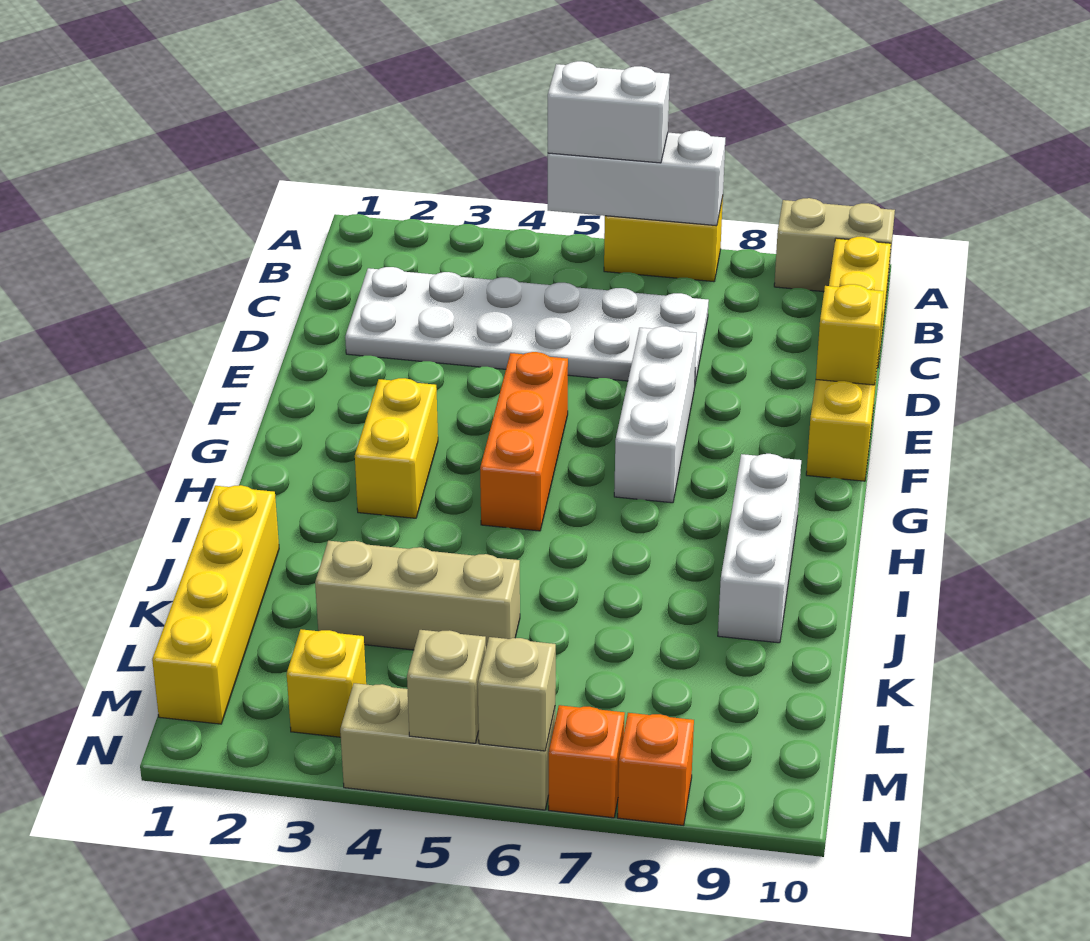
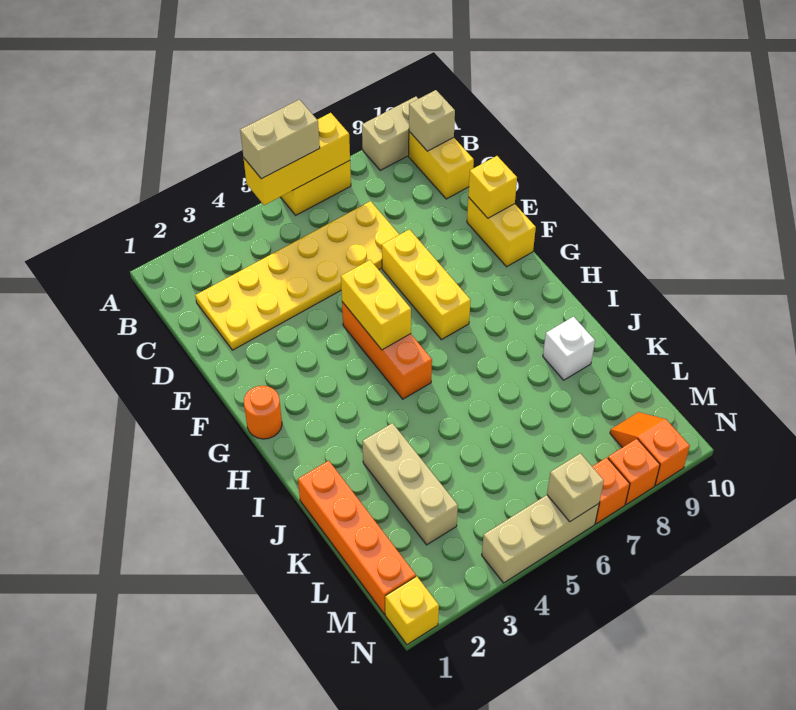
white 1x3 brick [548,130,725,226] -> yellow 1x3 brick [244,113,350,205]
white 1x2 brick [548,61,670,163] -> tan 1x2 brick [240,100,320,179]
white 2x6 plate [345,267,709,384] -> yellow 2x6 plate [195,201,399,350]
white 1x3 brick [614,326,697,503] -> yellow 1x3 brick [382,229,470,340]
none -> orange 1x1 round brick [244,386,282,439]
yellow 1x2 brick [355,378,438,518] -> yellow 1x2 brick moved to [341,260,411,350]
white 1x3 brick [718,454,801,643] -> white 1x1 brick [543,317,595,380]
yellow 1x4 brick [152,485,279,724] -> orange 1x4 brick [298,461,416,614]
tan 1x3 brick [315,541,520,650] -> tan 1x3 brick turned to [362,423,458,545]
yellow 1x1 brick [287,629,366,737] -> yellow 1x1 brick moved to [385,576,439,645]
none -> orange 1x2 slope [610,412,690,486]
tan 1x1 brick [407,630,486,743] -> tan 1x1 brick moved to [409,90,455,151]

